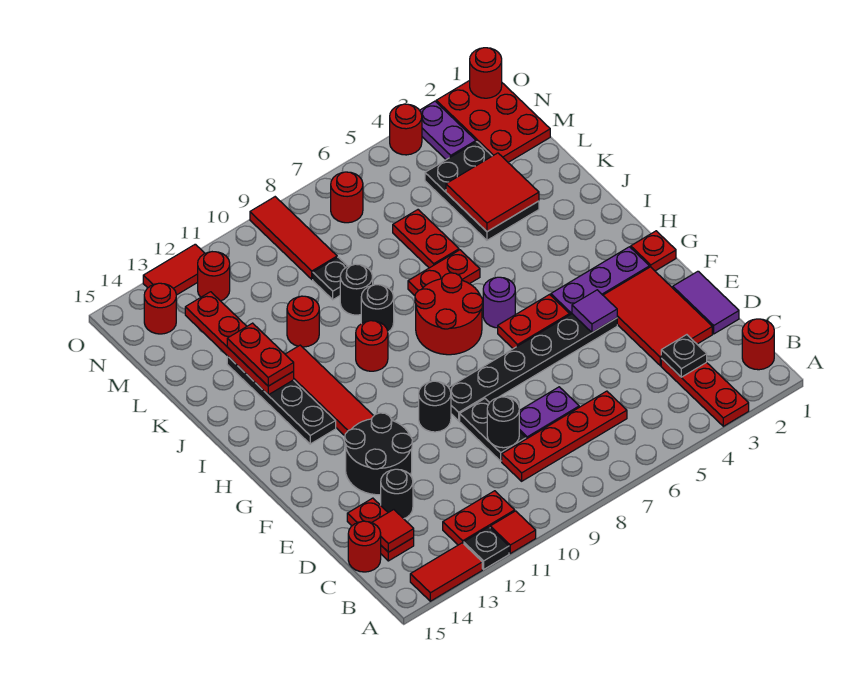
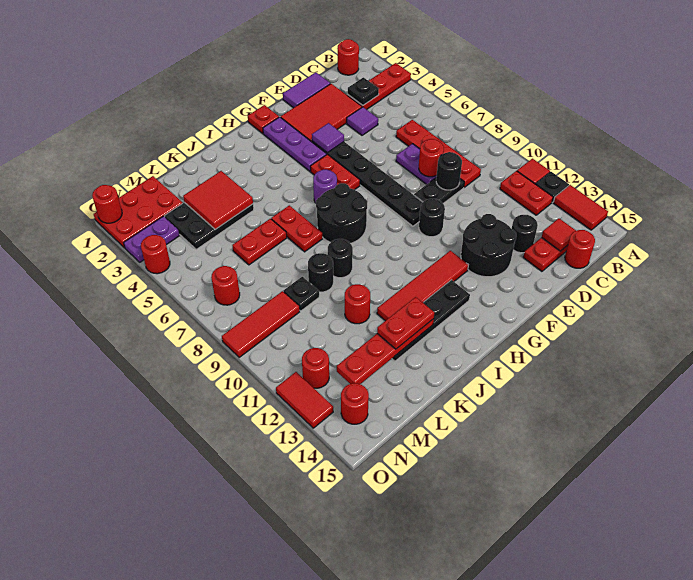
none -> purple 1x1 tile [347,107,378,135]
red 2x2 round brick [415,273,483,355] -> black 2x2 round brick [316,183,368,243]
red 1x1 round brick [356,321,388,371] -> red 1x1 round brick moved to [419,139,444,177]

